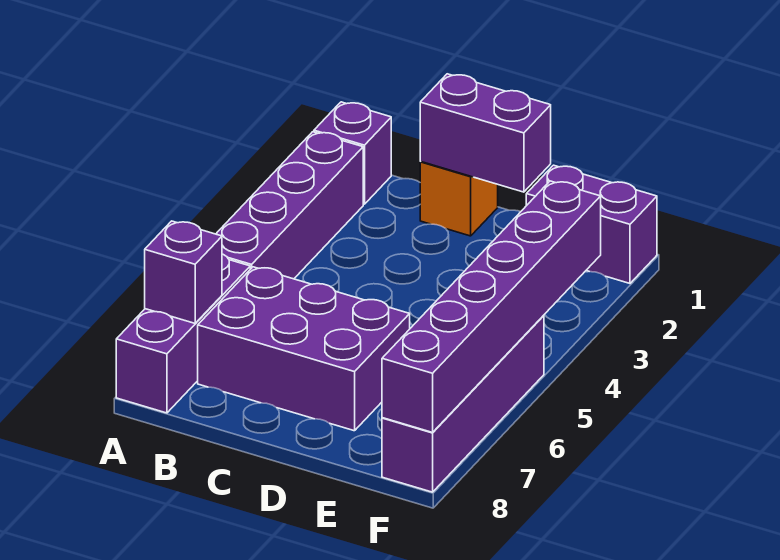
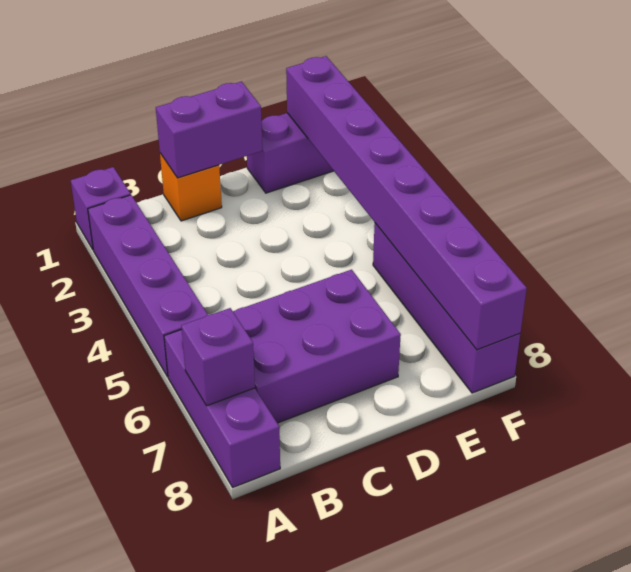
purple 1x6 brick [382,181,601,432] -> purple 1x8 brick [286,56,527,350]

